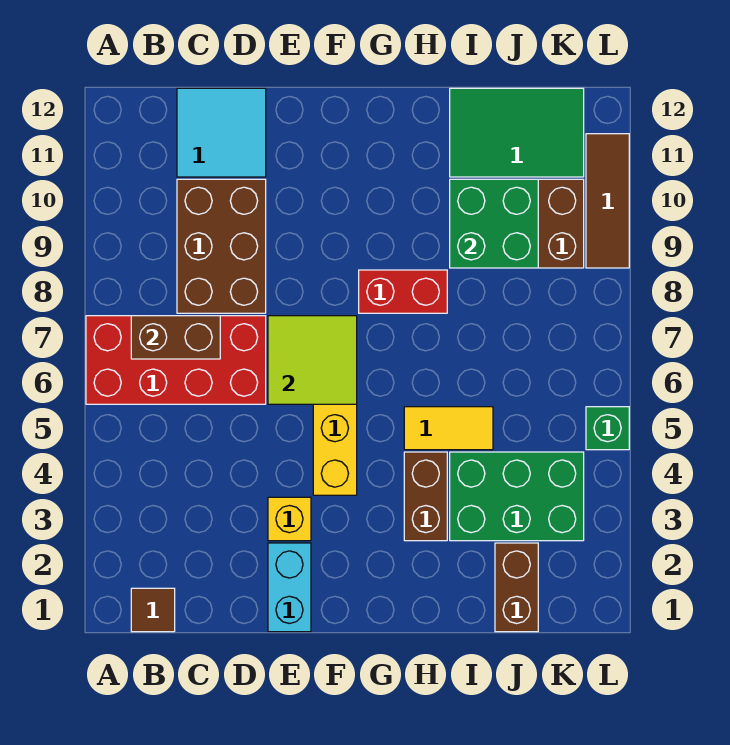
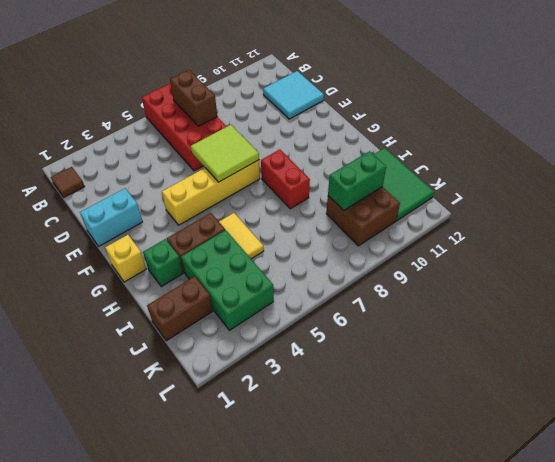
brown 2x3 brick [177,179,266,313] -> none
yellow 1x1 brick [268,497,311,541] -> yellow 1x1 brick moved to [105,235,146,282]
green 2x2 brick [450,179,538,268] -> green 1x2 brick [328,151,386,210]
green 1x1 brick [586,407,629,450] -> green 1x1 brick moved to [143,239,183,287]
brown 1x3 tile [586,134,629,268] -> none

